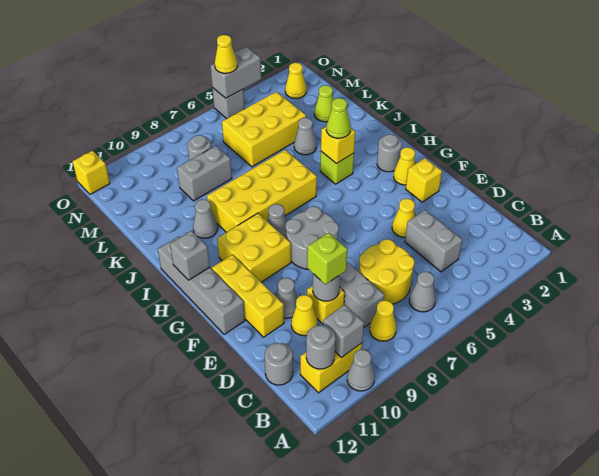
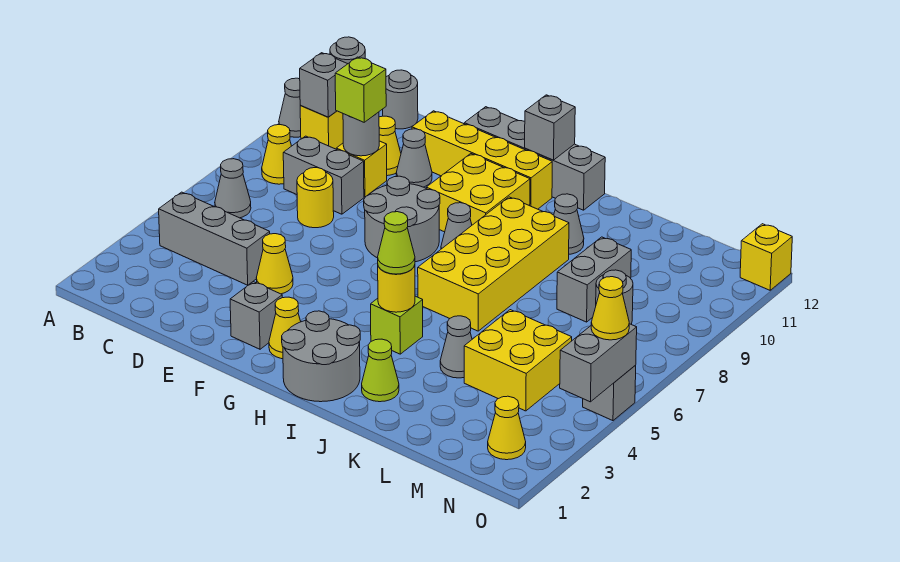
grey 1x2 brick [405,210,462,272] -> grey 1x3 brick [159,192,270,285]
yellow 2x2 round brick [359,239,414,304] -> yellow 1x1 round brick [297,168,334,228]
yellow 1x3 brick [212,255,284,337] -> yellow 1x4 brick [412,111,552,209]
yellow 1x1 brick [406,158,442,202] -> grey 1x1 brick [230,282,282,349]
grey 1x1 round brick [377,134,402,172] -> grey 2x2 round brick [282,311,360,402]
yellow 1x1 brick [321,126,355,164] -> yellow 1x1 round brick [378,265,415,312]
lime 1x1 cone [314,85,334,122] -> lime 1x1 cone moved to [362,339,399,402]
yellow 2x3 brick [222,92,306,167] -> yellow 2x2 brick [464,310,572,411]

